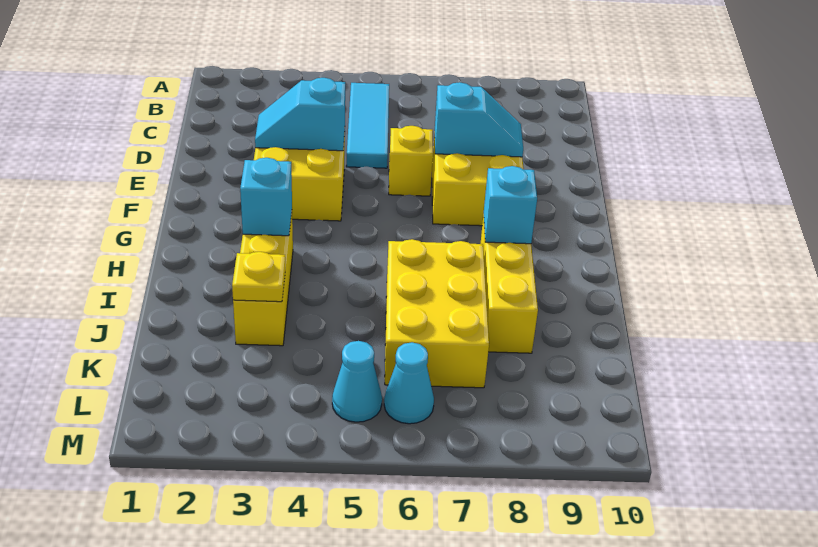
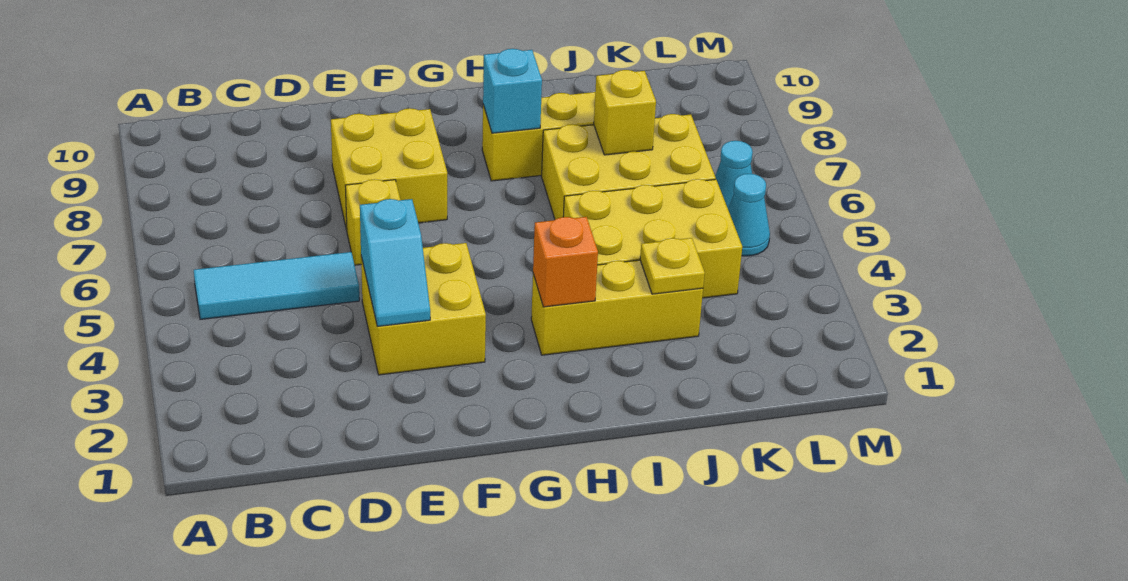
cyan 1x2 slope [435,82,523,157] -> none
cyan 1x1 brick [240,158,292,236] -> orange 1x1 brick [533,217,598,307]
none -> yellow 2x3 brick [563,179,742,298]
none -> yellow 1x1 brick [594,70,656,155]

